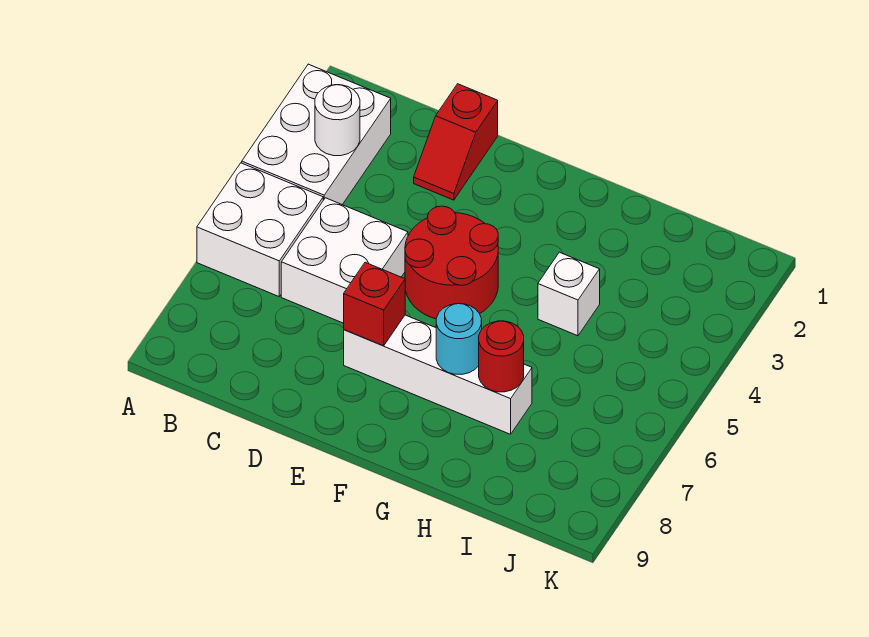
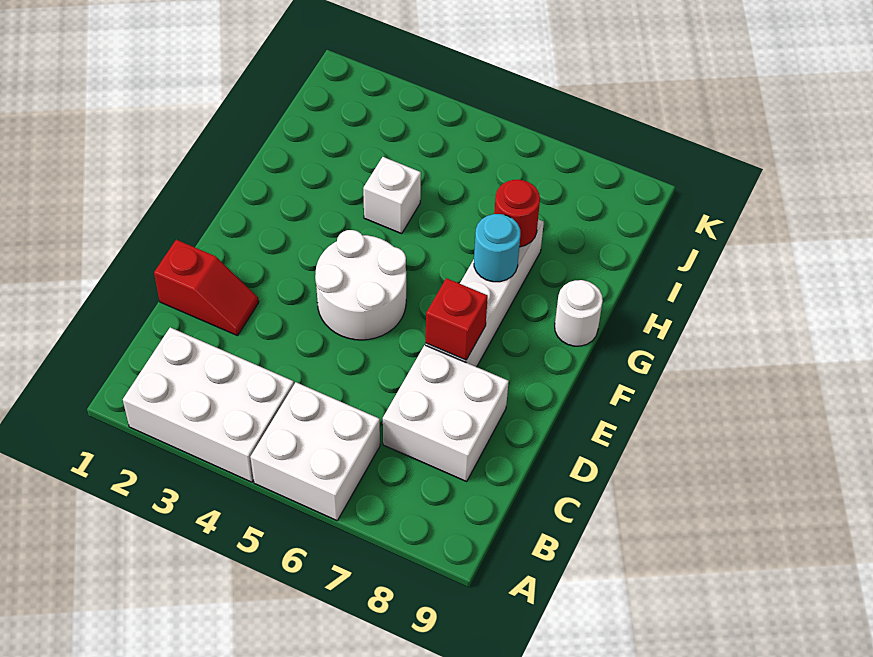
white 1x1 round brick [315,85,360,156] -> white 1x1 round brick moved to [555,280,603,346]
white 2x2 brick [281,198,408,323] -> white 2x2 brick moved to [383,345,509,481]
red 2x2 round brick [405,206,498,319] -> white 2x2 round brick [315,230,406,340]

